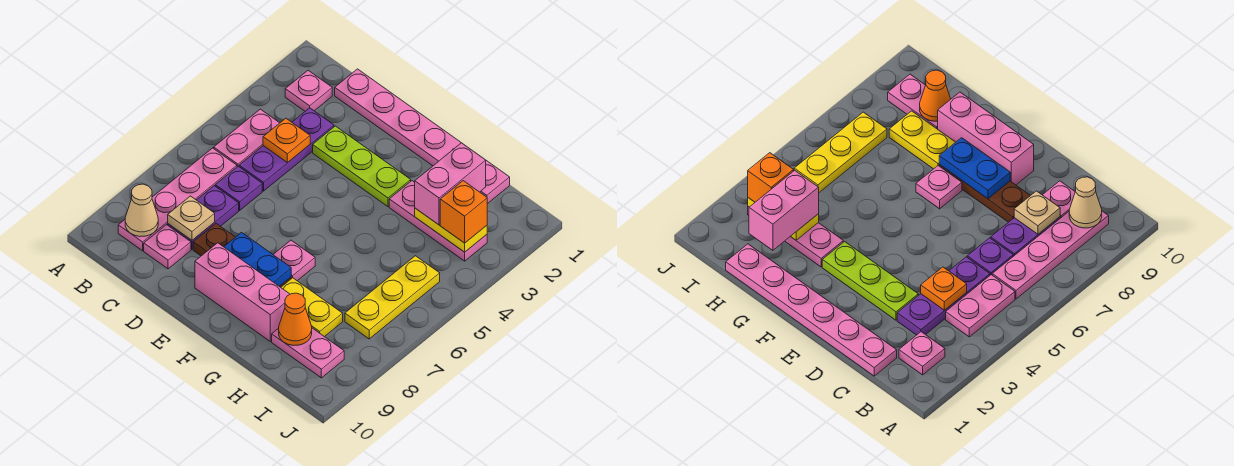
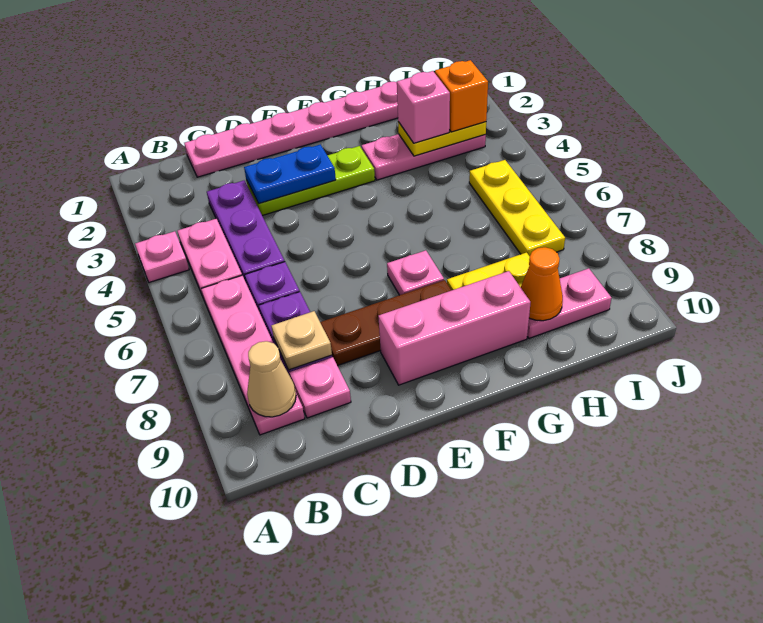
pink 1x1 plate [285,70,332,111] -> pink 1x1 plate moved to [135,231,189,282]
orange 1x1 plate [263,118,310,163] -> none
blue 1x2 plate [224,233,291,286] -> blue 1x2 plate moved to [244,144,336,204]
pink 1x2 brick [415,143,486,225] -> pink 1x1 brick [397,71,450,143]

